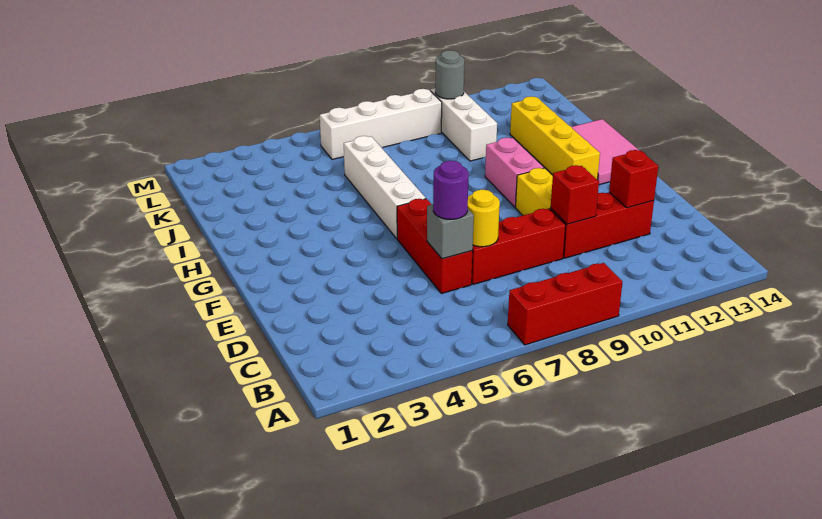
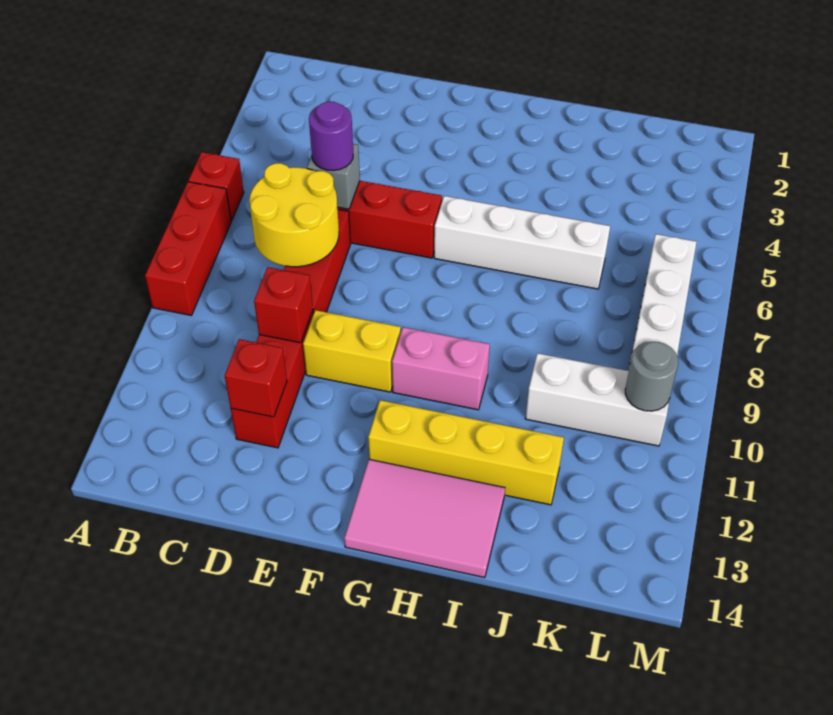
none -> red 1x1 brick [189,152,244,221]
yellow 1x1 round brick [468,190,500,247] -> yellow 2x2 round brick [249,163,339,267]

